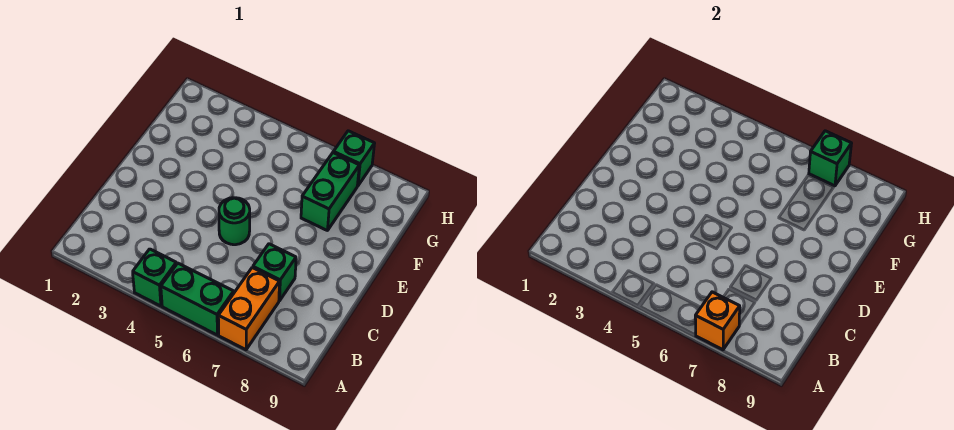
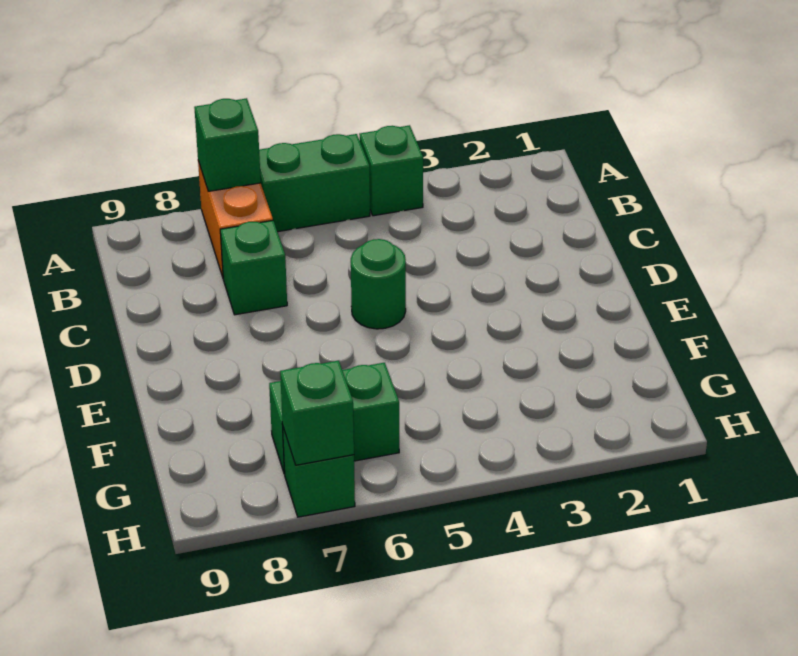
orange 1x1 brick [695,292,740,350] -> green 1x1 brick [194,98,261,191]
green 1x2 brick [301,153,359,231] -> green 1x2 brick turned to [269,363,399,474]

